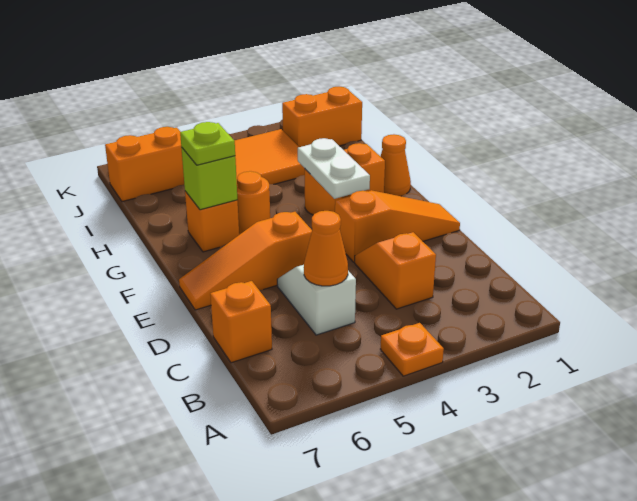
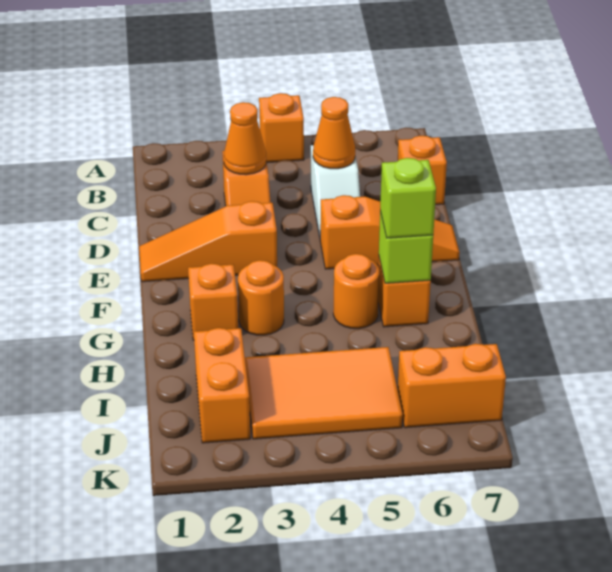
orange 1x1 plate [380,323,444,376] -> orange 1x1 brick [259,93,304,163]
white 1x2 plate [298,138,370,199] -> none
orange 1x1 cone [380,134,411,196] -> orange 1x1 cone moved to [224,102,266,175]
lime 1x1 plate [180,122,235,165] -> lime 1x1 brick [380,158,436,238]
orange 1x2 brick [282,87,362,147] -> orange 1x2 brick turned to [194,328,250,443]

